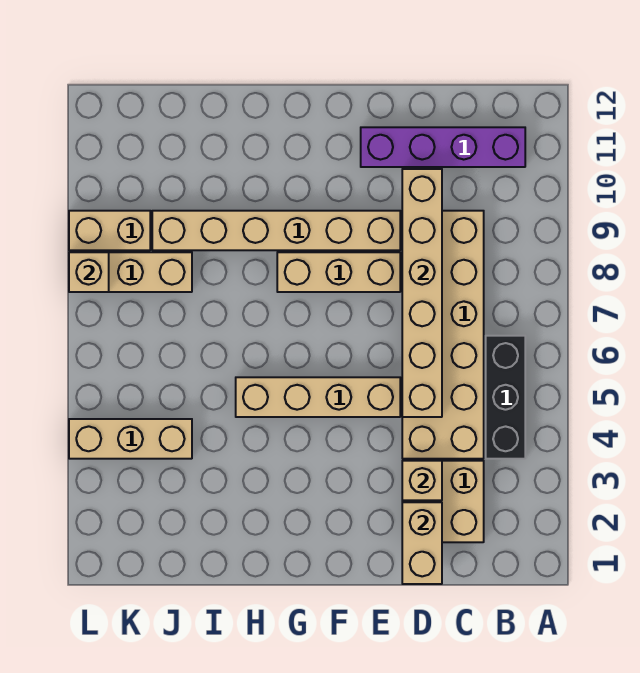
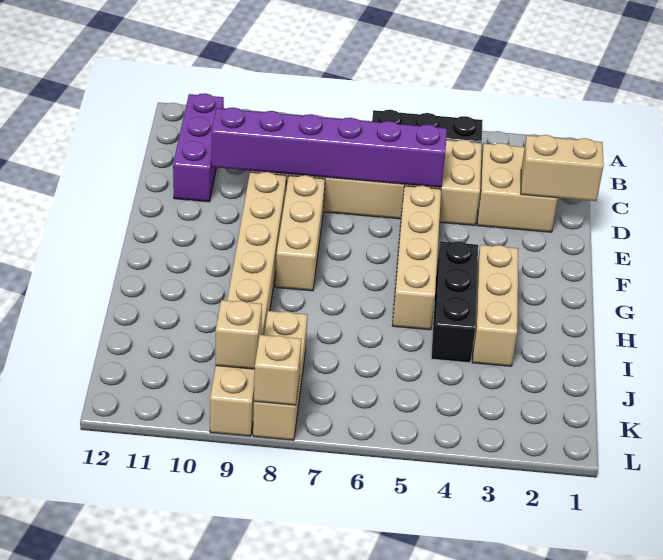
purple 1x4 brick [361,127,525,167] -> purple 1x3 brick [173,93,224,202]
tan 1x1 brick [402,461,442,500] -> tan 1x1 brick moved to [216,300,262,369]
tan 1x6 brick [402,169,442,417] -> purple 1x6 brick [212,107,447,187]
none -> black 1x3 brick [431,241,478,363]
tan 1x3 brick [69,419,192,459] -> tan 1x3 brick moved to [472,245,518,366]

